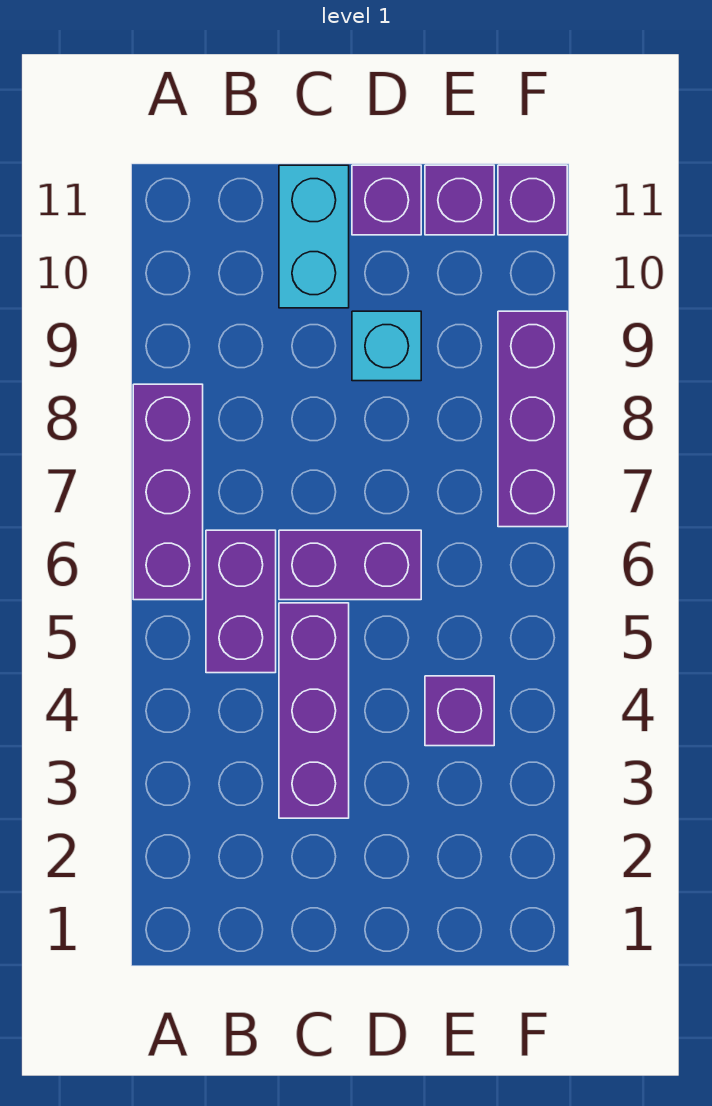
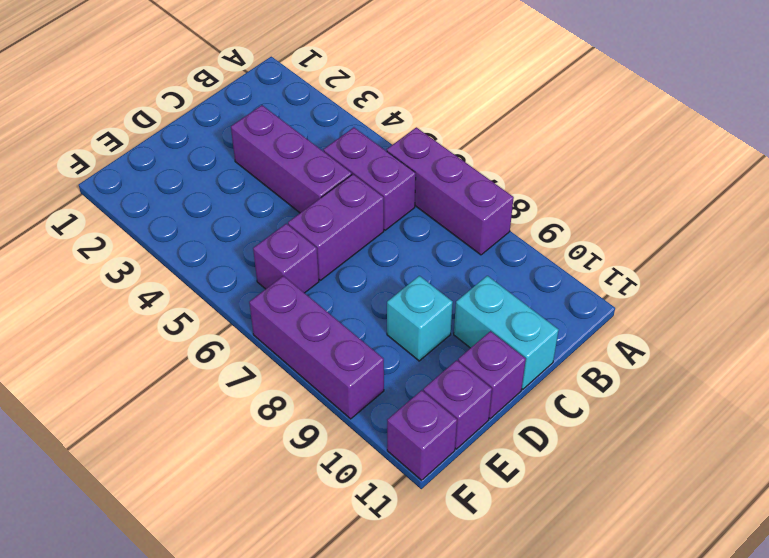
purple 1x1 brick [425,676,494,746] -> purple 1x1 brick moved to [253,224,319,293]

